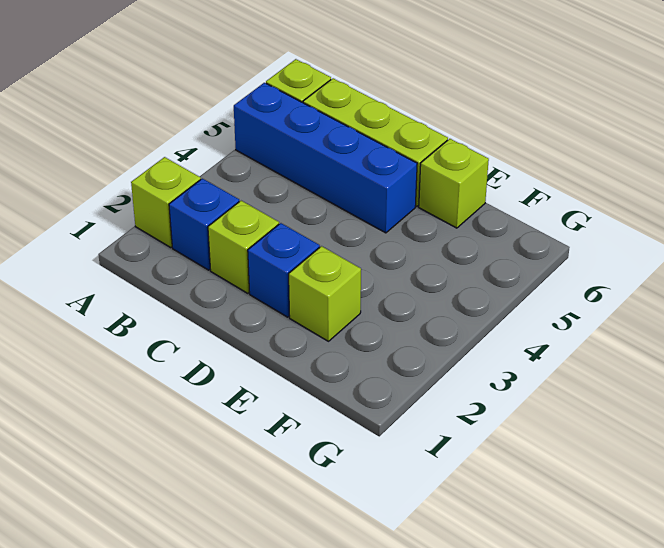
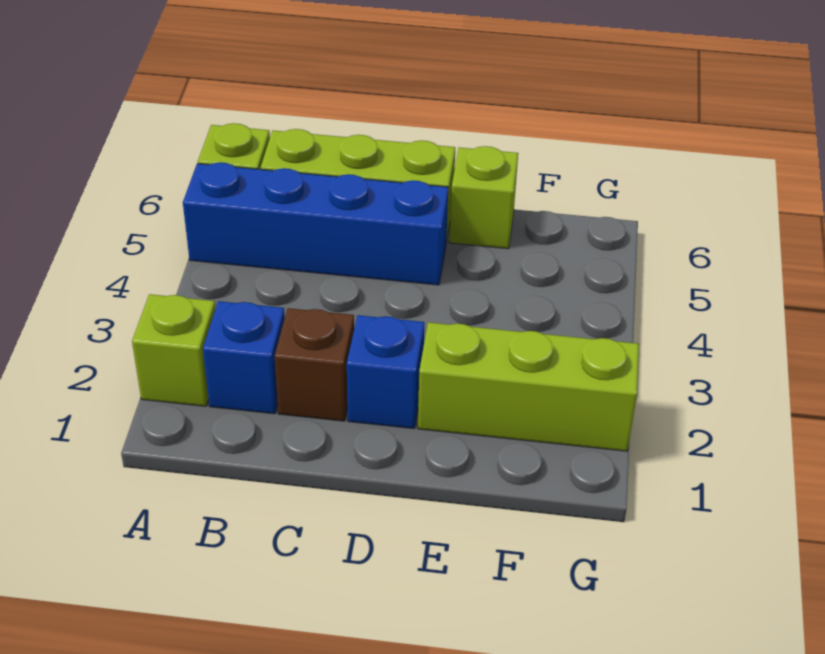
lime 1x1 brick [208,201,279,293] -> brown 1x1 brick [275,308,354,421]
lime 1x1 brick [289,246,361,341] -> lime 1x3 brick [418,322,639,451]

